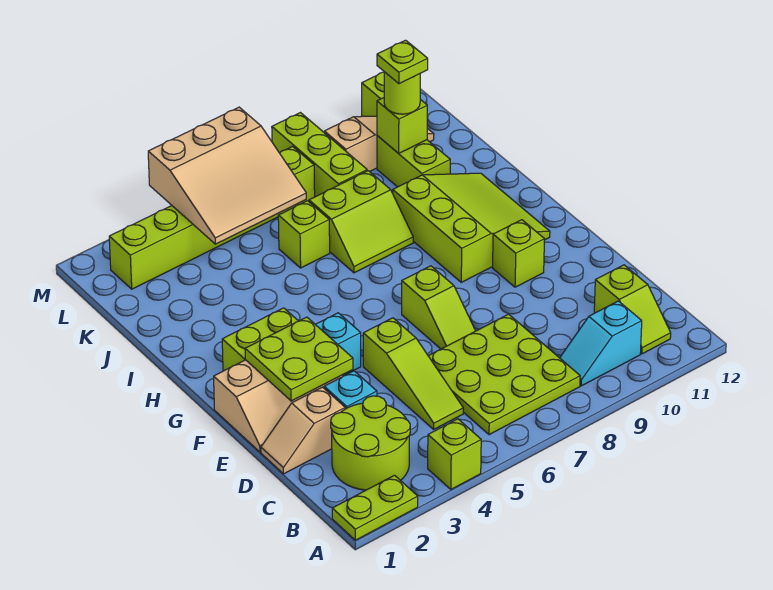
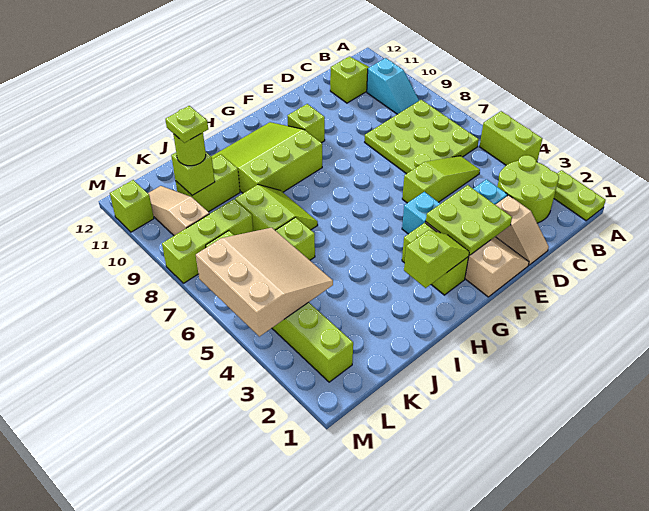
lime 1x1 brick [428,419,481,489] -> lime 1x2 brick [480,111,542,165]
lime 1x2 slope [402,266,475,349] -> lime 1x2 slope moved to [404,230,469,288]

